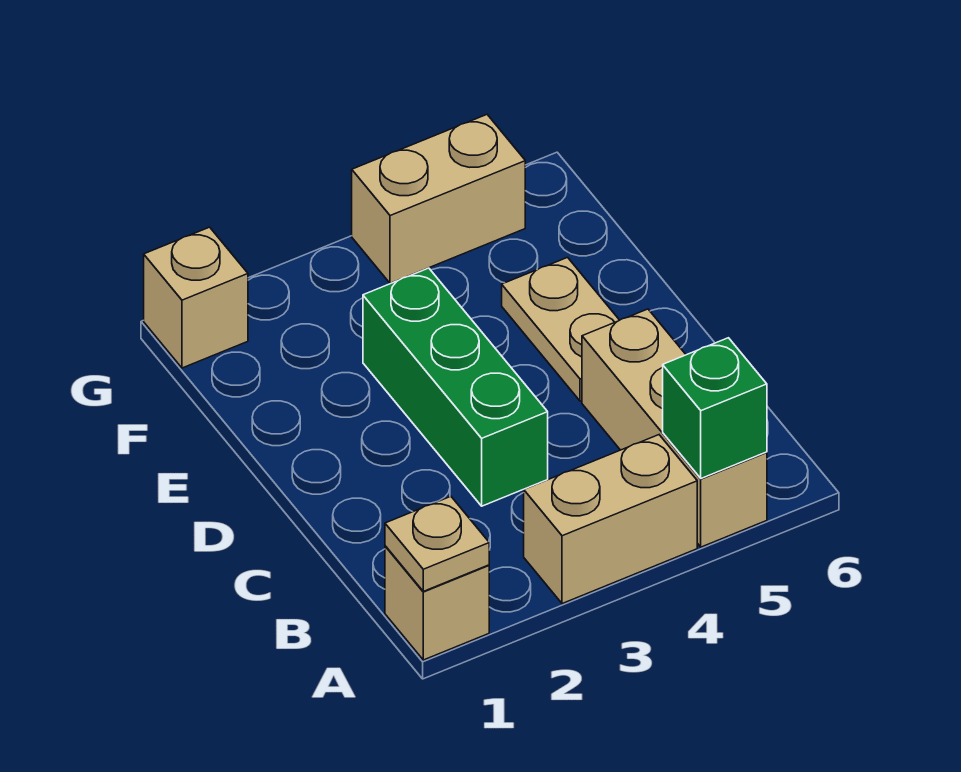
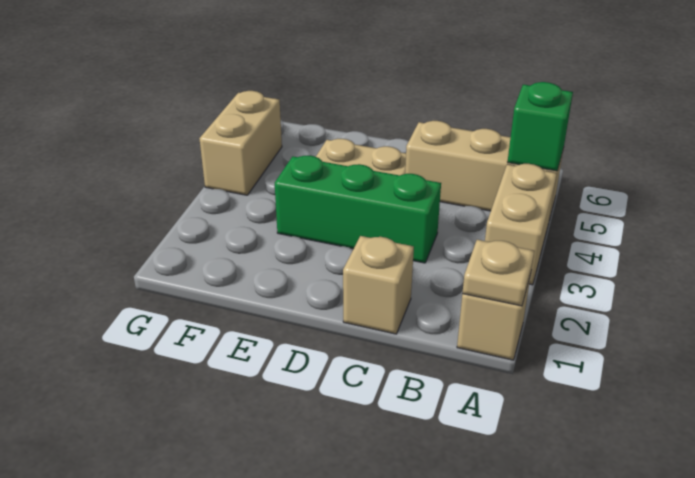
tan 1x1 brick [144,227,248,368] -> tan 1x1 brick moved to [343,236,414,334]

